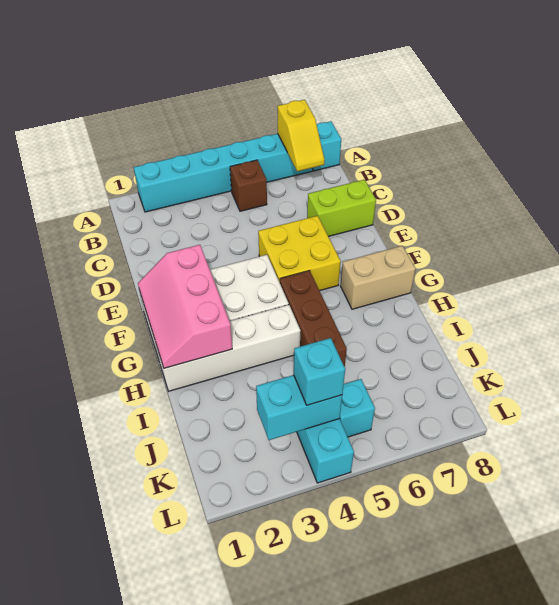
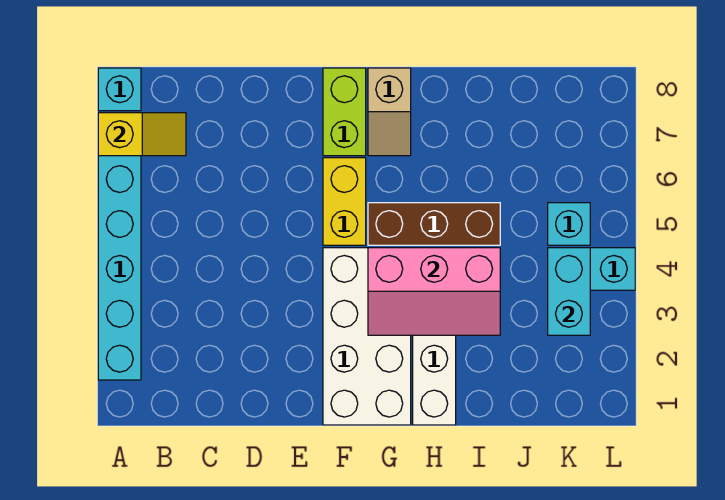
brown 1x1 brick [230,160,267,211] -> none
lime 1x2 brick [307,180,376,237] -> lime 1x2 brick moved to [323,68,366,156]
yellow 2x2 brick [258,216,341,291] -> yellow 1x2 brick [323,158,366,245]
pink 2x3 slope [138,245,232,368] -> pink 2x3 slope moved to [368,248,500,335]
tan 1x2 brick [341,246,416,309] -> tan 1x2 slope [368,68,411,156]
cyan 1x1 brick [294,338,345,405] -> none

